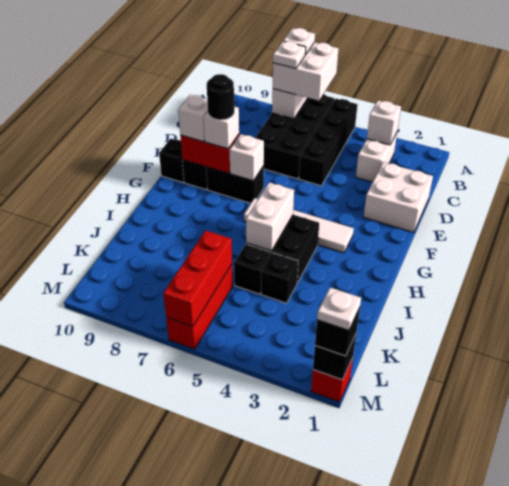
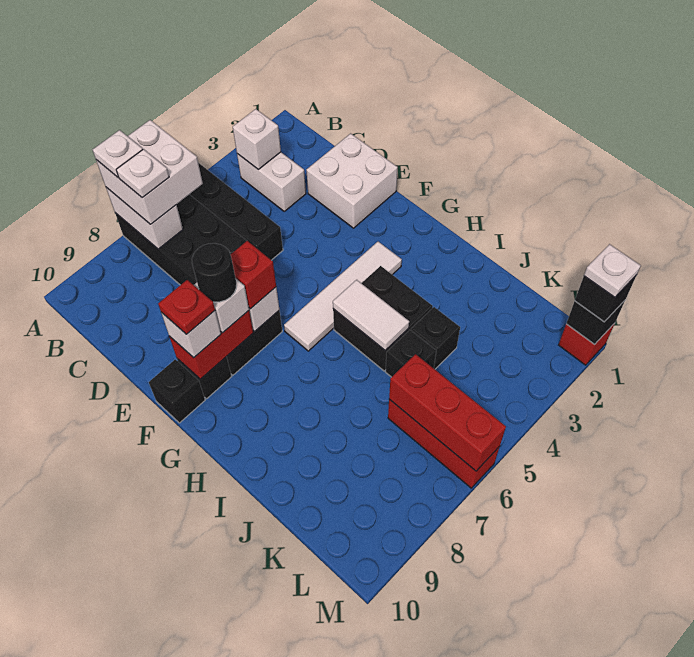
none -> red 1x1 brick [231,241,276,309]
none -> red 1x1 plate [158,280,215,334]
white 1x2 brick [246,182,294,251] -> white 1x2 tile [333,280,409,350]

